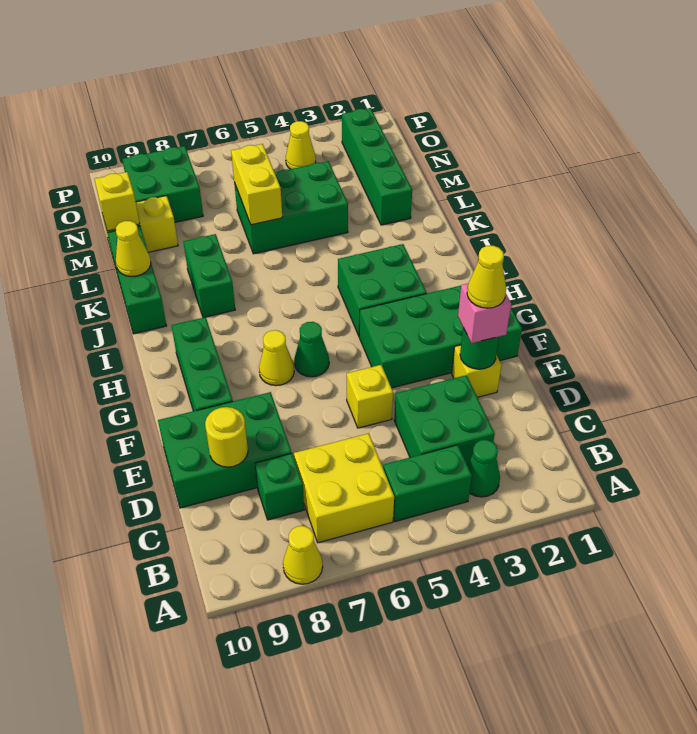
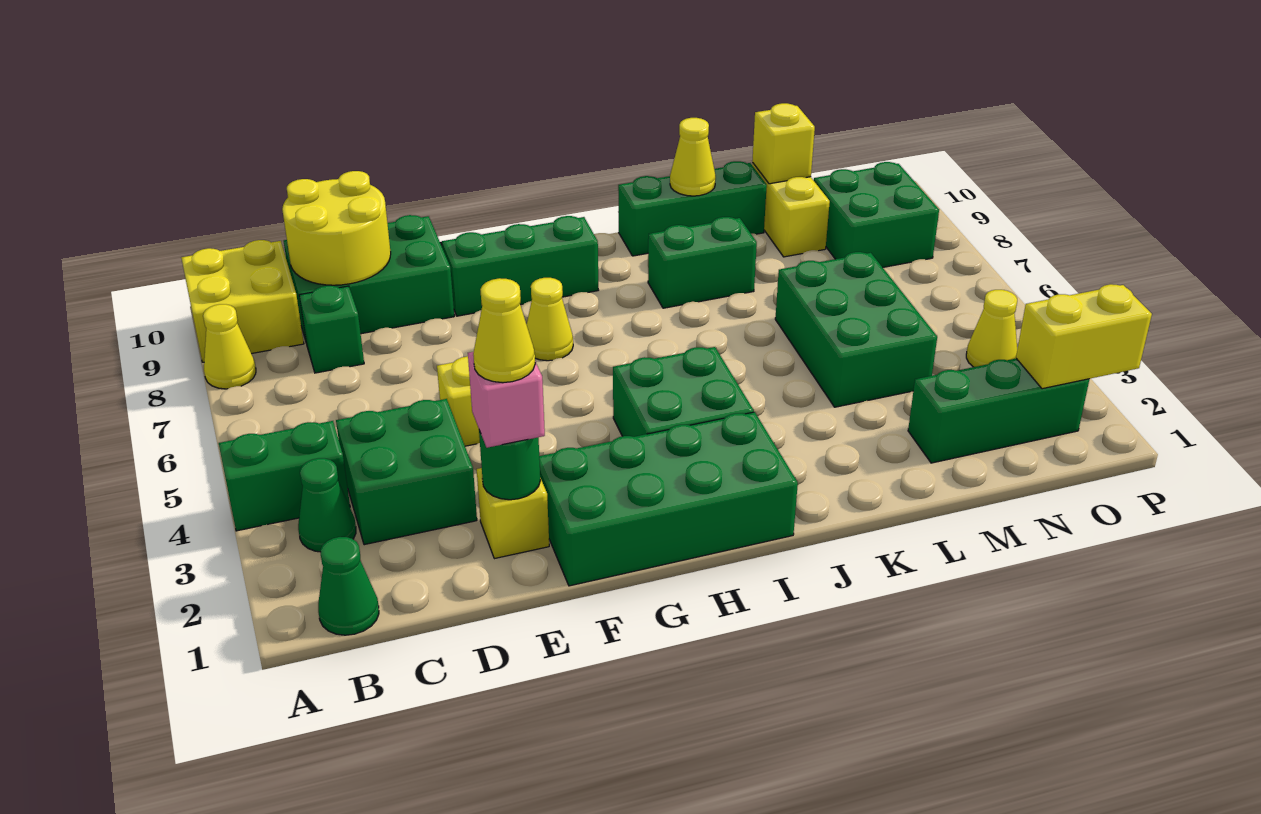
green 1x2 brick [383,445,472,522] -> green 1x2 brick turned to [219,421,350,531]
yellow 2x2 brick [294,433,394,543] -> yellow 2x2 brick moved to [181,240,304,362]
green 2x3 brick [158,392,292,508] -> green 2x3 brick turned to [284,215,454,341]
yellow 1x1 round brick [205,407,248,467] -> yellow 2x2 round brick [282,171,391,285]
green 2x4 brick [359,286,522,388] -> green 2x4 brick turned to [539,412,798,586]
green 1x1 cone [294,322,329,377] -> green 1x1 cone moved to [318,537,379,635]
green 1x4 brick [342,108,412,225] -> green 1x3 brick [908,359,1089,463]
yellow 1x2 brick [231,144,282,225] -> yellow 1x2 brick moved to [1016,284,1152,389]

